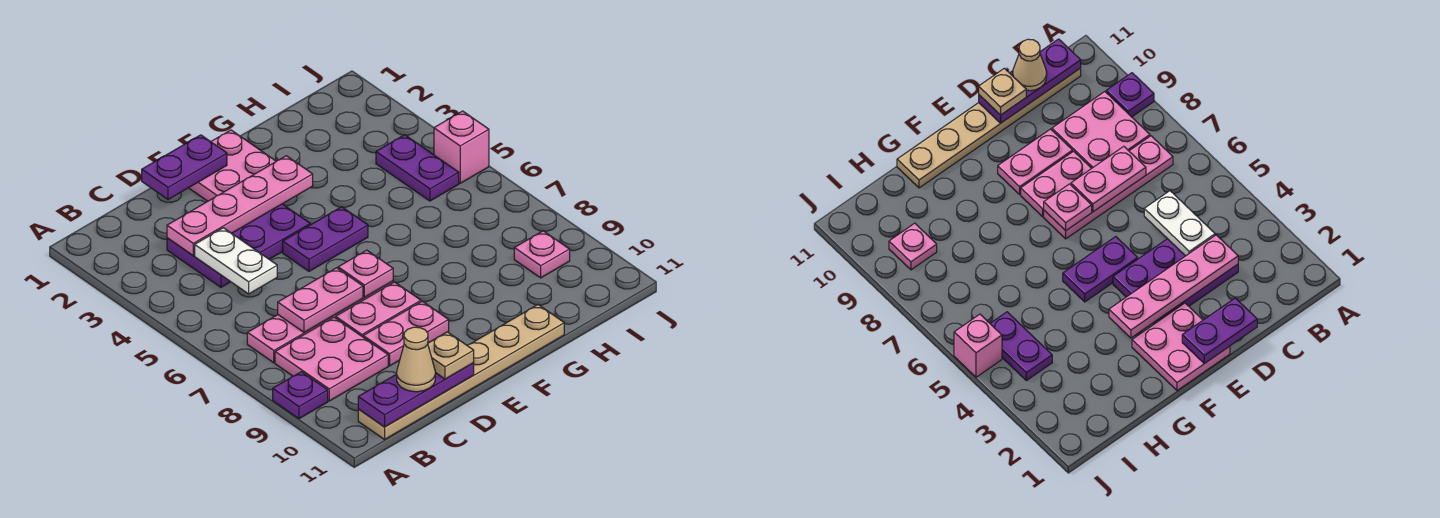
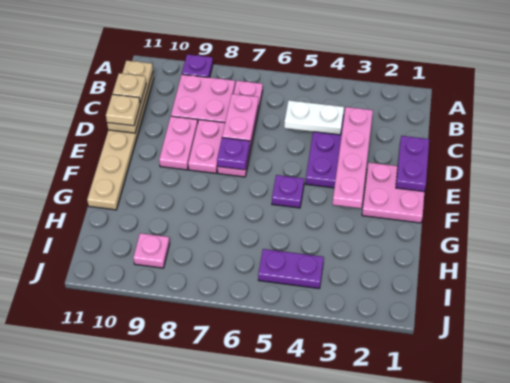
purple 1x3 plate [358,363,474,427] -> tan 1x3 plate [107,60,153,133]
tan 1x1 cone [397,327,435,392] -> tan 1x1 plate [113,73,146,103]
purple 1x2 plate [283,207,368,271] -> purple 1x1 plate [272,175,304,208]
pink 1x1 plate [338,250,393,297] -> purple 1x1 plate [217,138,250,170]
pink 1x1 brick [434,111,489,183] -> none

